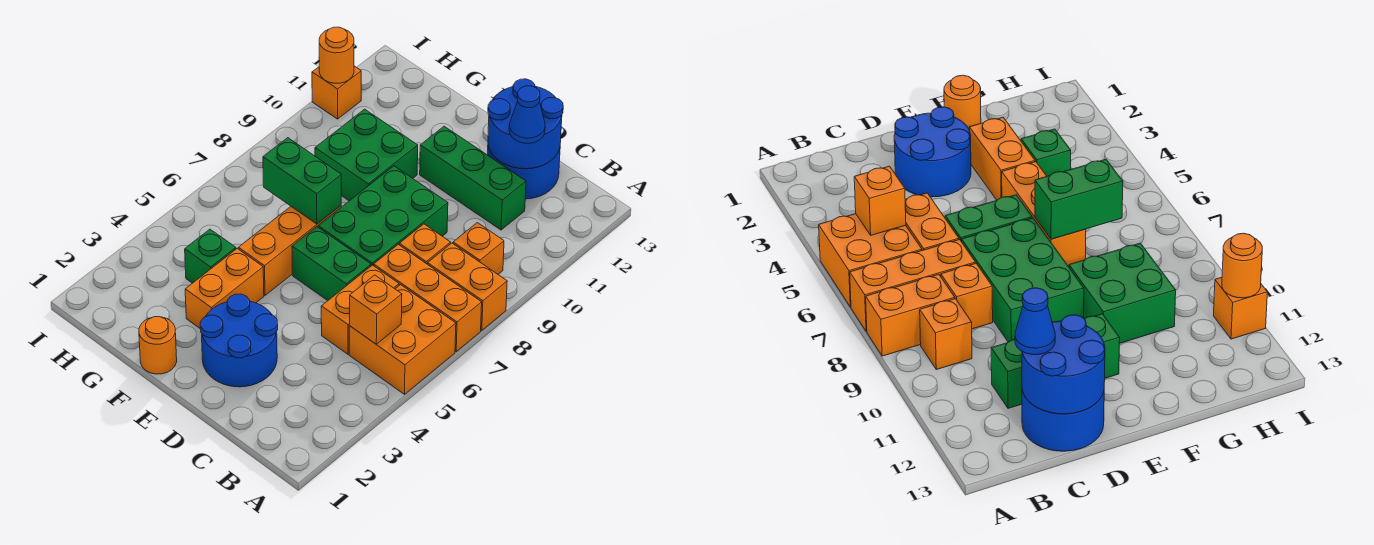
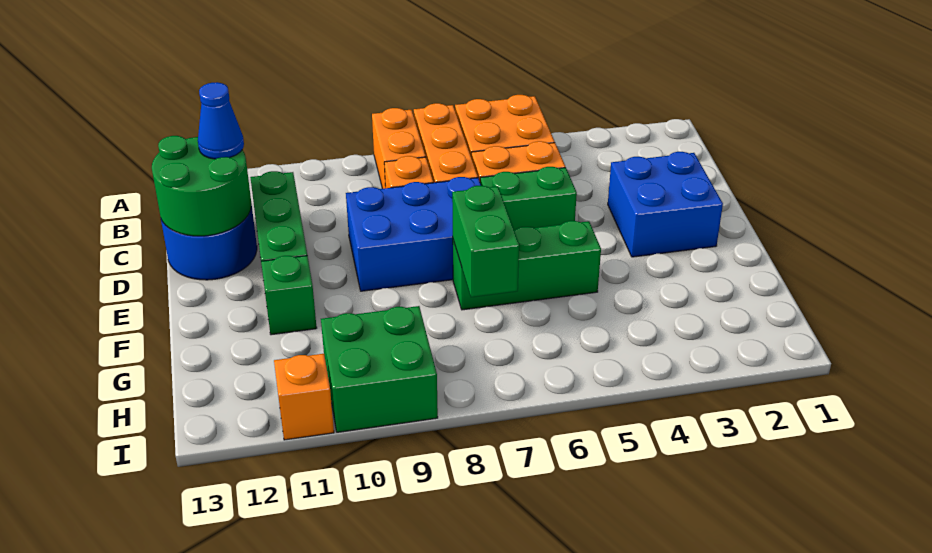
orange 1x1 brick [349,275,402,344] -> none
orange 1x1 brick [453,223,504,274] -> none
blue 2x2 round brick [488,79,563,169] -> green 2x2 round brick [152,136,251,236]
blue 2x2 round brick [200,294,278,387] -> blue 2x2 brick [608,152,723,257]
green 1x2 brick [292,227,371,301] -> green 1x2 brick turned to [480,167,577,230]
green 2x3 brick [318,166,448,266] -> blue 2x3 brick [346,177,481,291]
orange 1x1 round brick [139,317,177,374] -> none
orange 1x2 brick [185,249,264,328] -> none
orange 1x3 brick [238,206,341,295] -> green 1x3 brick [453,221,601,310]
green 2x2 brick [315,109,418,201] -> green 2x2 brick moved to [321,306,438,432]
green 1x1 brick [185,229,236,283] -> green 1x1 brick moved to [261,256,317,335]
orange 1x1 round brick [319,27,354,83] -> none

